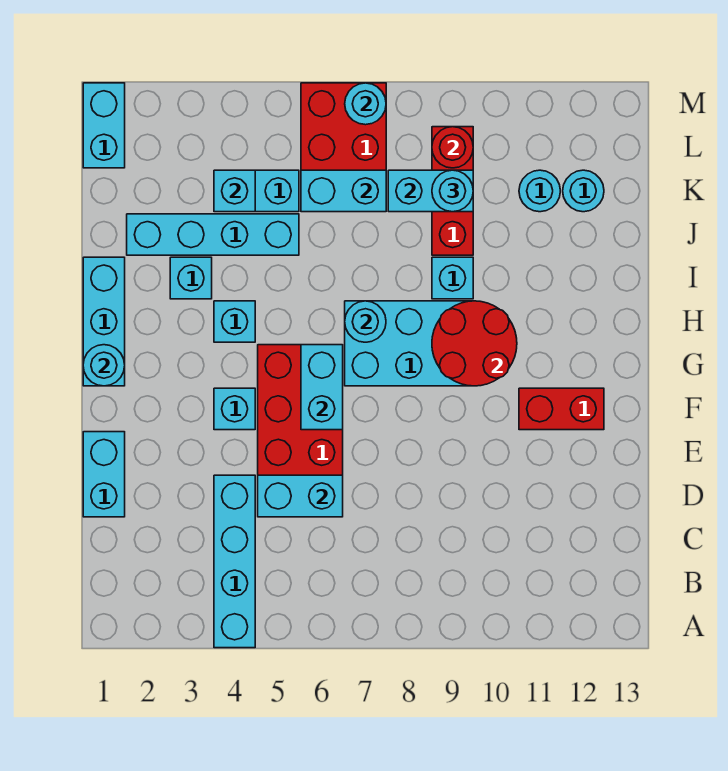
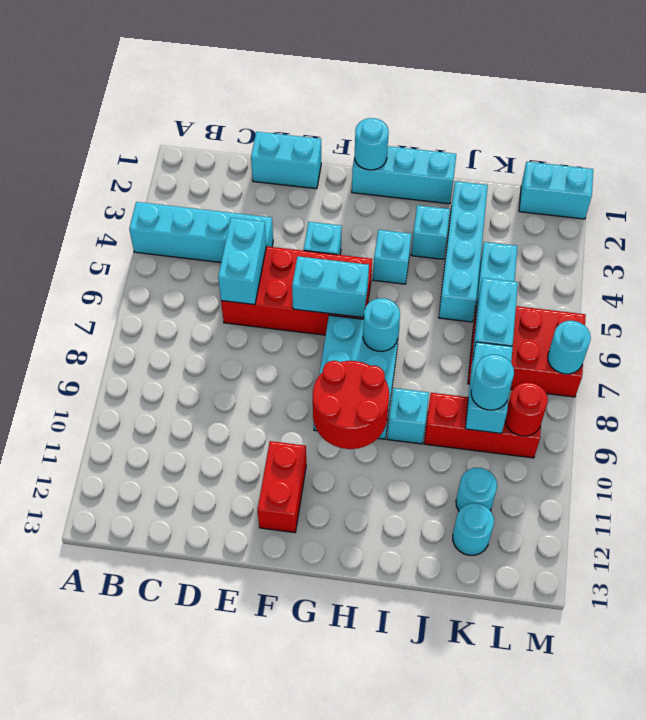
cyan 1x1 brick [214,170,255,212] -> none

